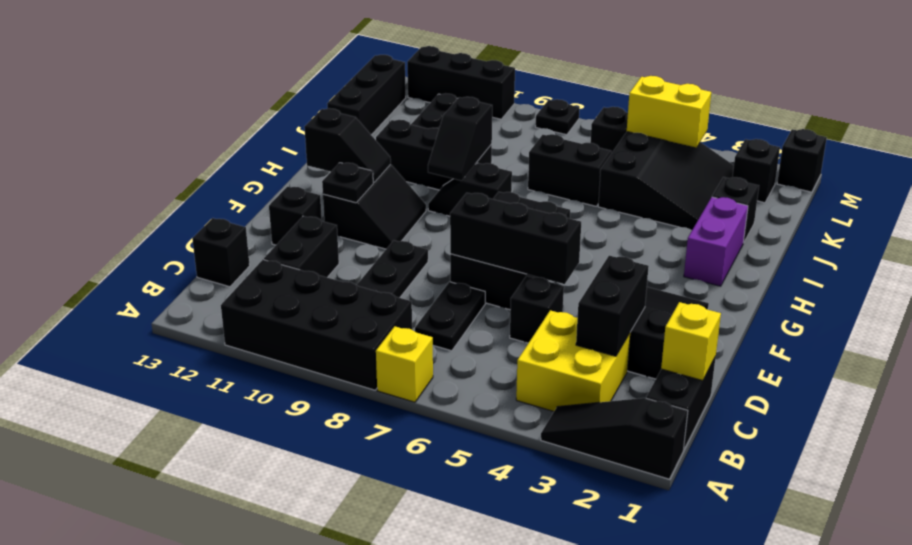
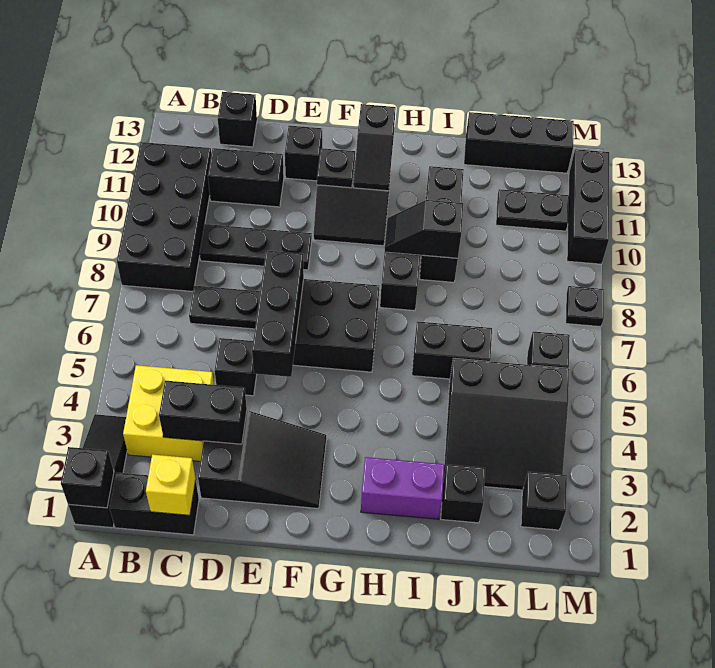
yellow 1x1 brick [376,326,433,402] -> none
black 1x2 brick [528,134,611,206] -> black 1x2 brick turned to [412,322,492,379]
yellow 1x2 brick [627,76,711,147] -> none
black 1x1 brick [777,129,827,192] -> black 1x1 brick moved to [61,447,114,508]

